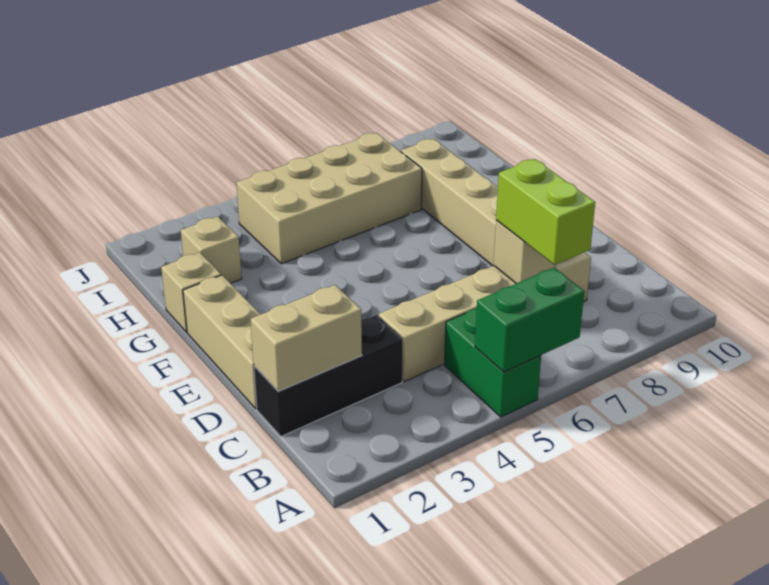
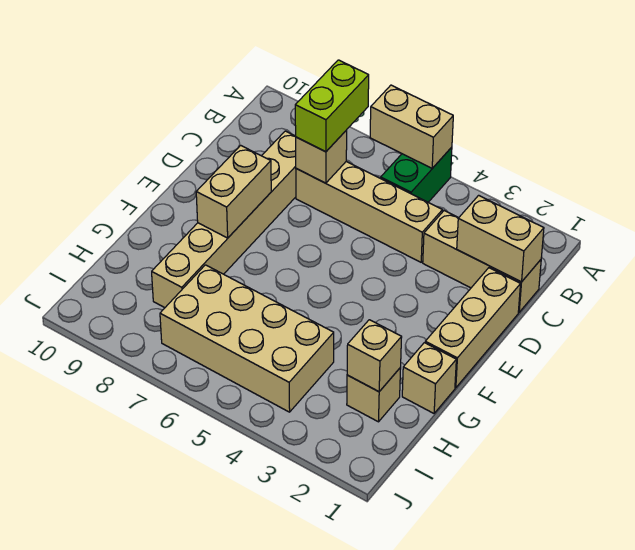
green 1x2 brick [475,268,584,372] -> tan 1x2 brick [370,85,453,168]
black 1x3 brick [254,315,403,436] -> tan 1x3 brick [423,211,541,312]
none -> tan 1x2 brick [196,145,271,238]
none -> tan 1x1 brick [347,320,402,392]

